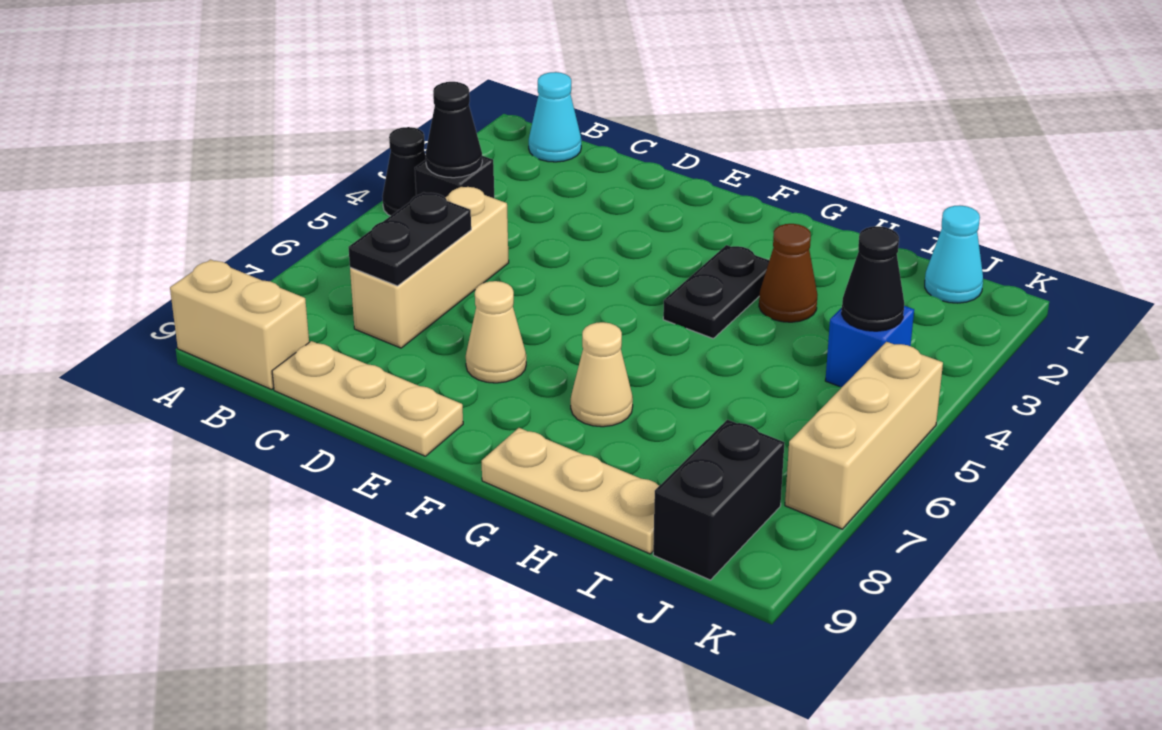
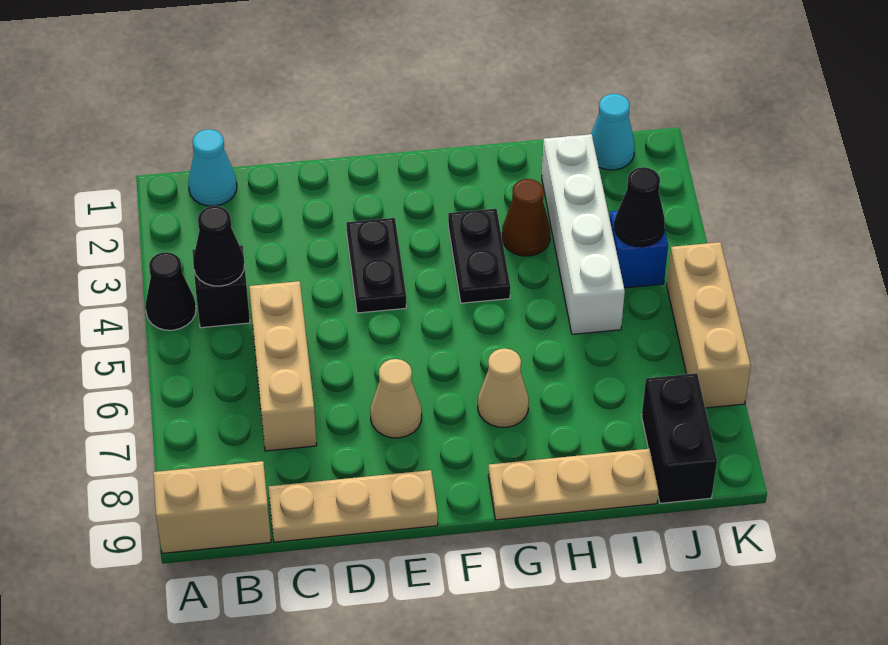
black 1x2 plate [348,192,471,286] -> black 1x2 plate moved to [346,218,406,313]
none -> white 1x4 brick [542,134,625,334]

